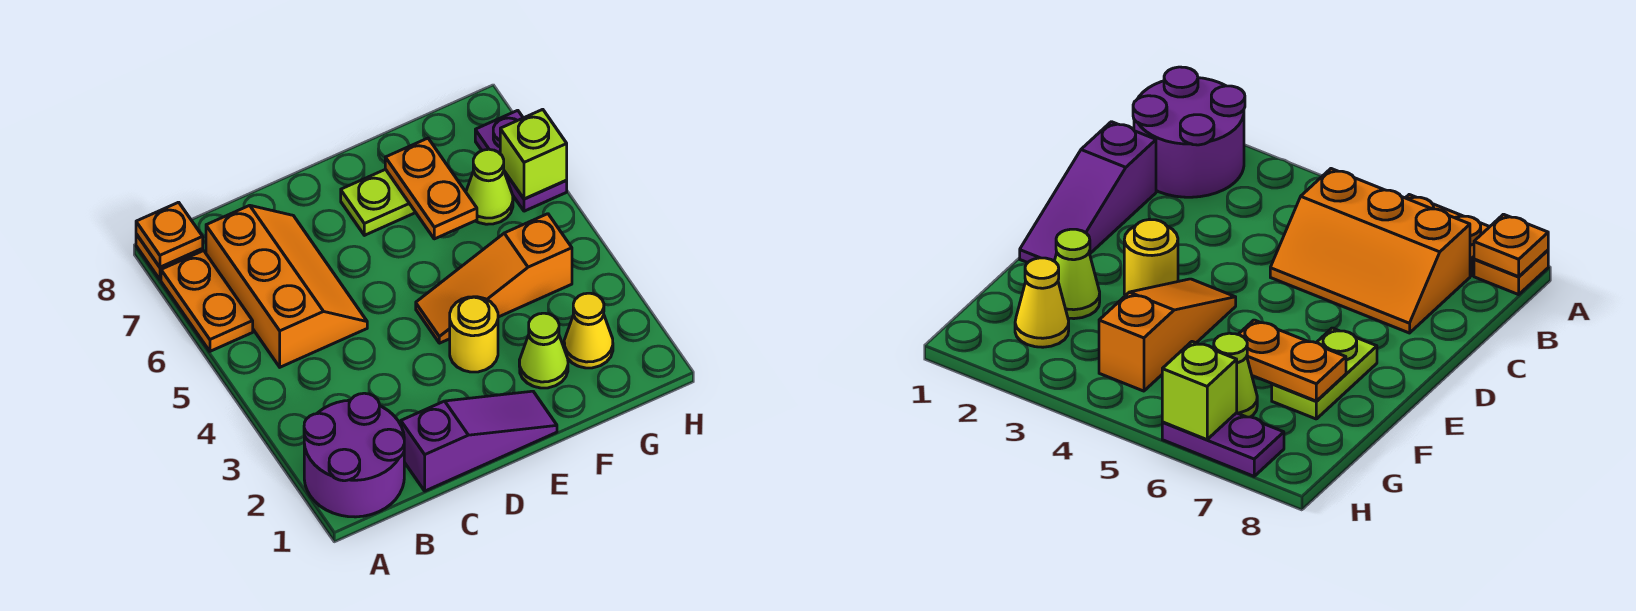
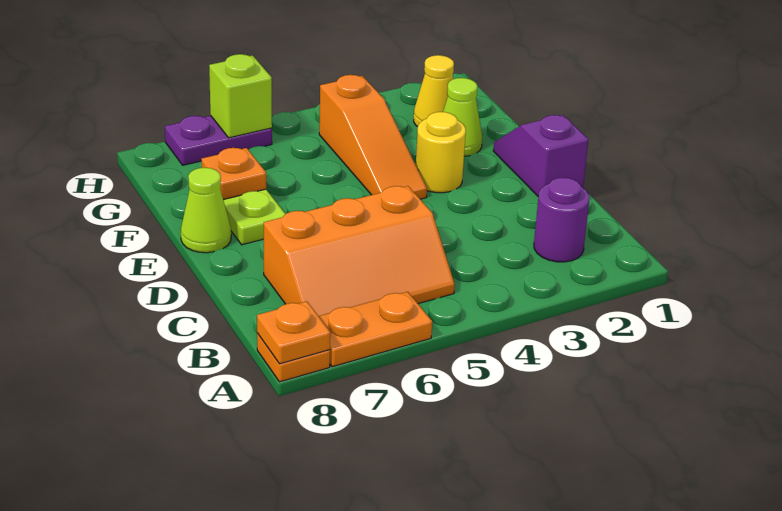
purple 2x2 round brick [304,393,404,517] -> purple 1x1 round brick [534,177,590,262]
orange 2x3 slope [206,205,367,367] -> orange 2x3 slope turned to [264,186,455,316]
purple 1x3 slope [401,391,557,491] -> purple 1x2 slope [493,115,589,196]
orange 1x2 plate [385,138,477,239] -> orange 1x1 plate [202,148,266,200]
lime 1x1 cone [466,149,513,224] -> lime 1x1 cone moved to [181,168,231,253]

